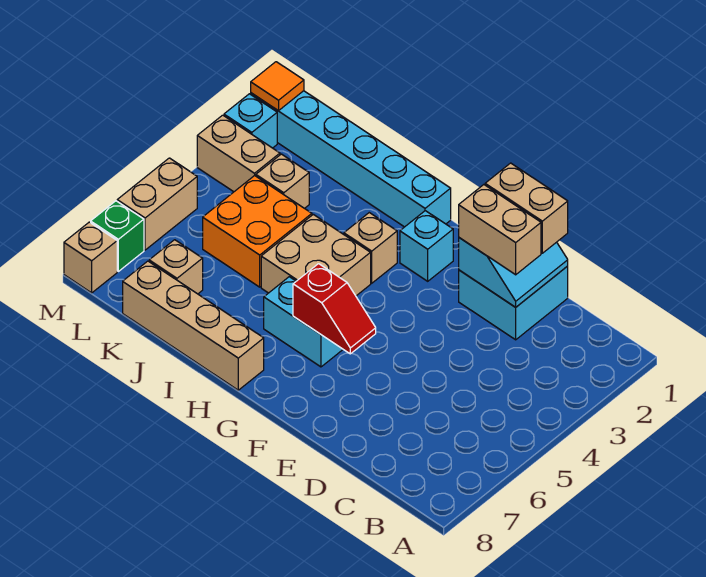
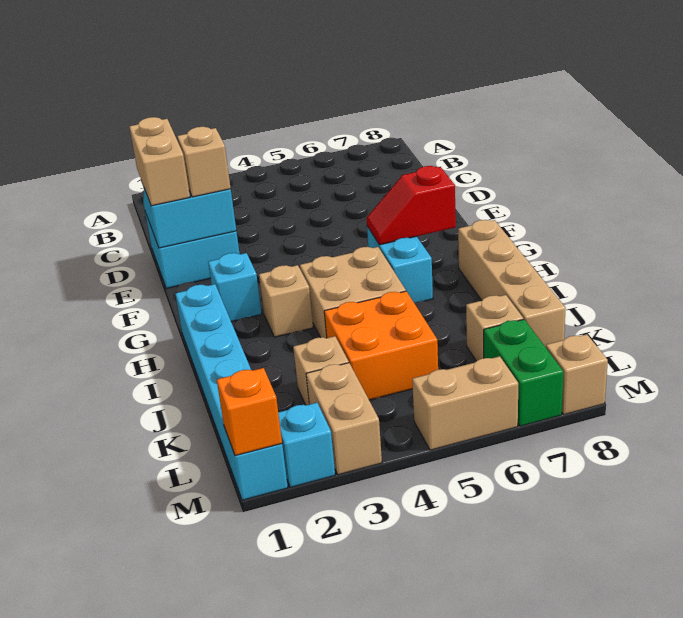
tan 1x2 brick [459,185,541,275] -> tan 1x1 brick [177,127,231,197]
red 1x2 slope [293,264,376,354] -> red 1x2 slope turned to [367,166,456,245]
orange 1x1 tile [251,62,304,111] -> orange 1x1 brick [217,368,282,456]
green 1x1 brick [91,201,144,271] -> green 1x2 brick [484,319,563,426]

